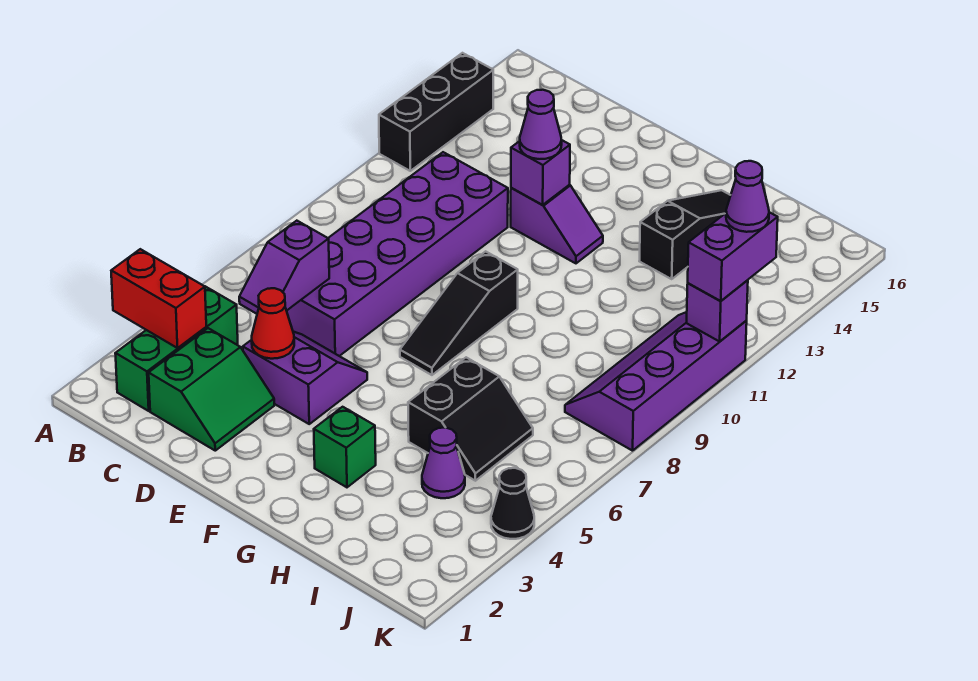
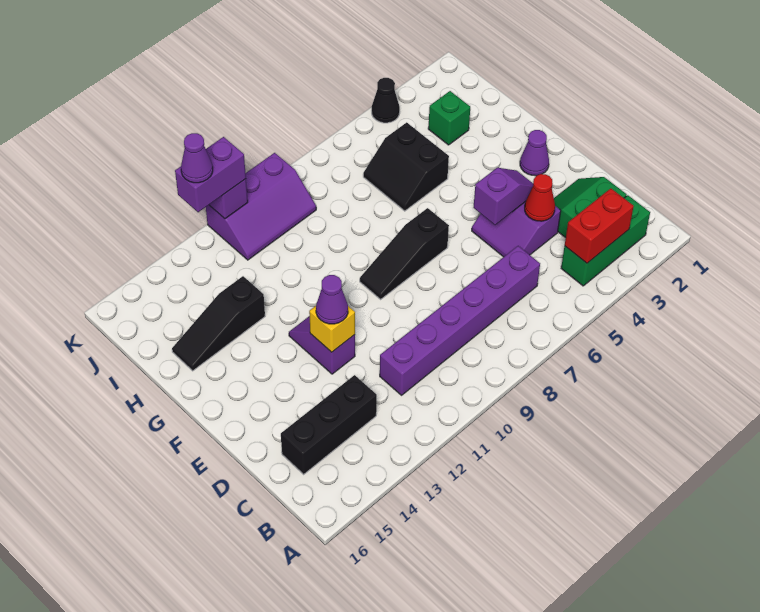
red 1x2 brick [111,249,206,348] -> red 1x2 brick turned to [565,188,634,263]
black 1x3 brick [379,53,493,171] -> black 1x3 brick moved to [281,375,377,474]
purple 1x2 slope [239,221,329,314] -> purple 1x2 slope moved to [473,168,533,225]
purple 2x6 brick [287,152,508,356] -> purple 1x6 brick [380,246,540,395]
purple 1x1 brick [511,140,570,205] -> yellow 1x1 brick [309,306,355,352]
black 1x3 slope [400,251,518,375] -> black 1x3 slope turned to [360,208,449,299]
green 1x1 brick [314,407,376,487] -> green 1x1 brick moved to [428,91,470,145]
black 2x2 slope [408,357,533,481] -> black 2x2 slope turned to [363,122,449,211]
purple 1x1 cone [422,428,465,498] -> purple 1x1 cone moved to [520,130,549,176]
purple 2x4 slope [565,312,747,451] -> purple 2x3 slope [206,153,316,260]

